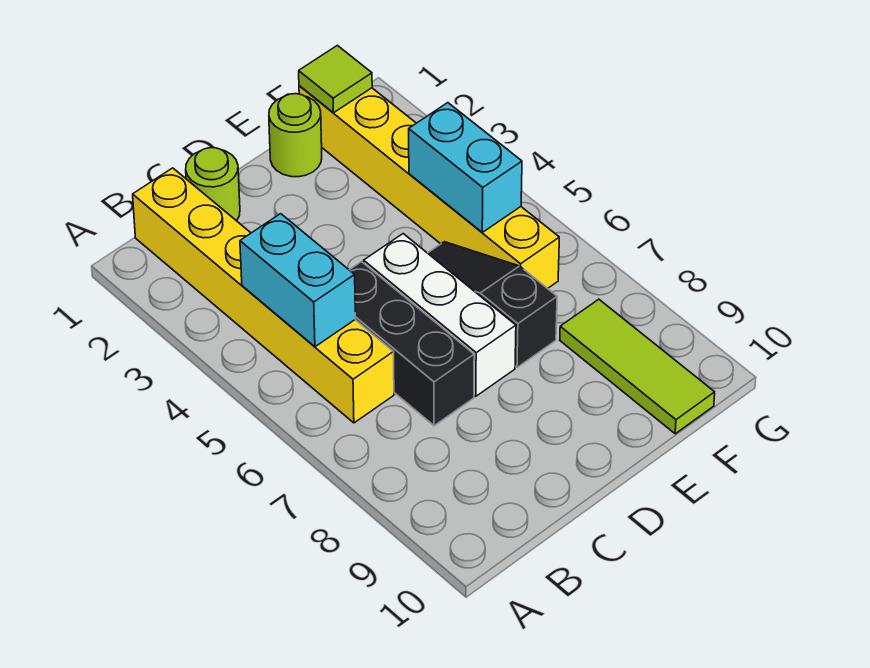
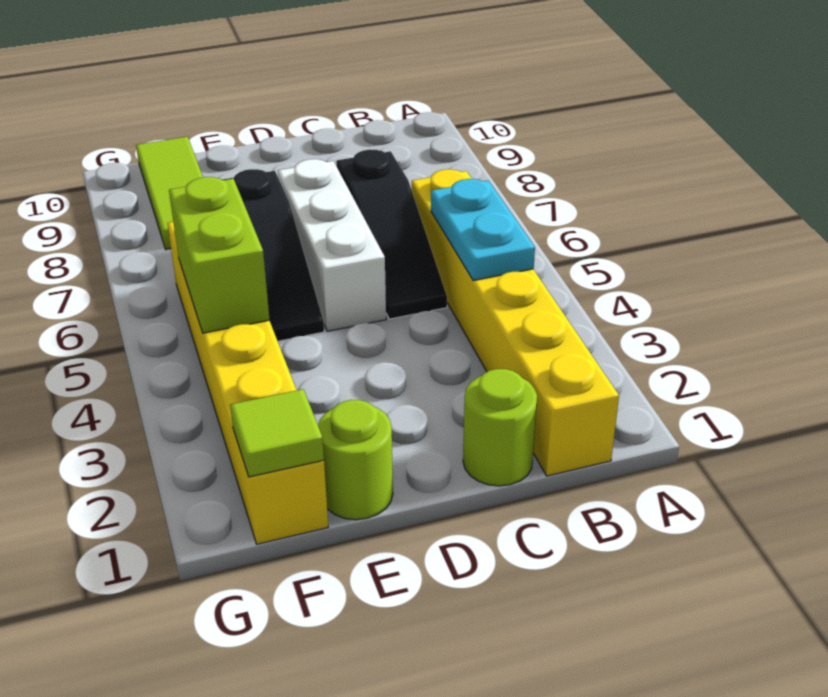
cyan 1x2 brick [240,214,355,347] -> cyan 1x2 plate [431,179,535,280]
black 1x3 brick [350,262,474,426] -> black 1x3 slope [336,149,447,319]
cyan 1x2 brick [409,103,522,232] -> lime 1x2 brick [169,177,270,333]

